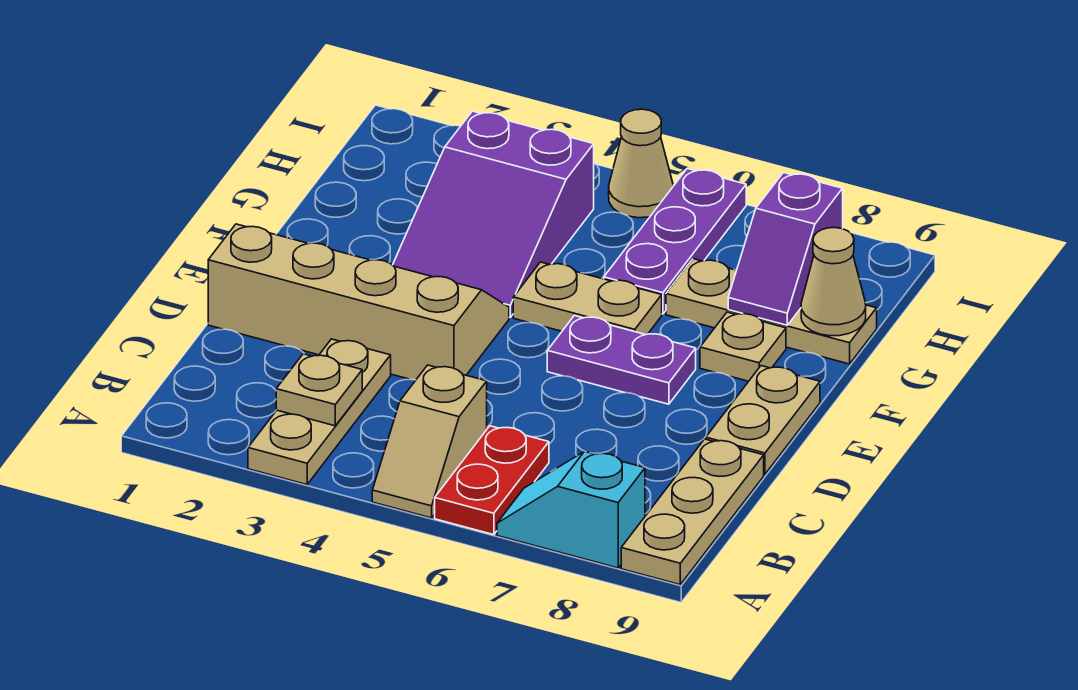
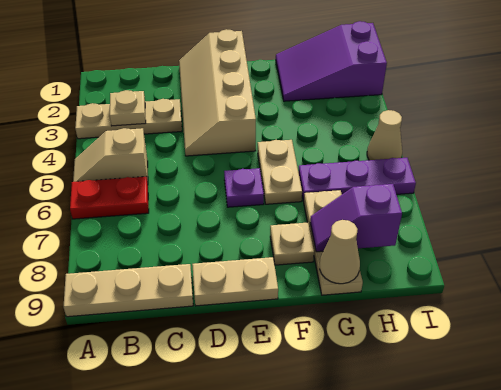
cyan 1x2 slope [497,451,645,568] -> none
tan 2x4 slope [208,224,509,380] -> tan 2x4 slope turned to [179,29,256,156]
purple 1x2 plate [547,316,696,404] -> purple 1x1 plate [224,168,264,207]
purple 2x3 slope [393,111,594,317] -> purple 2x3 slope moved to [276,21,387,101]

